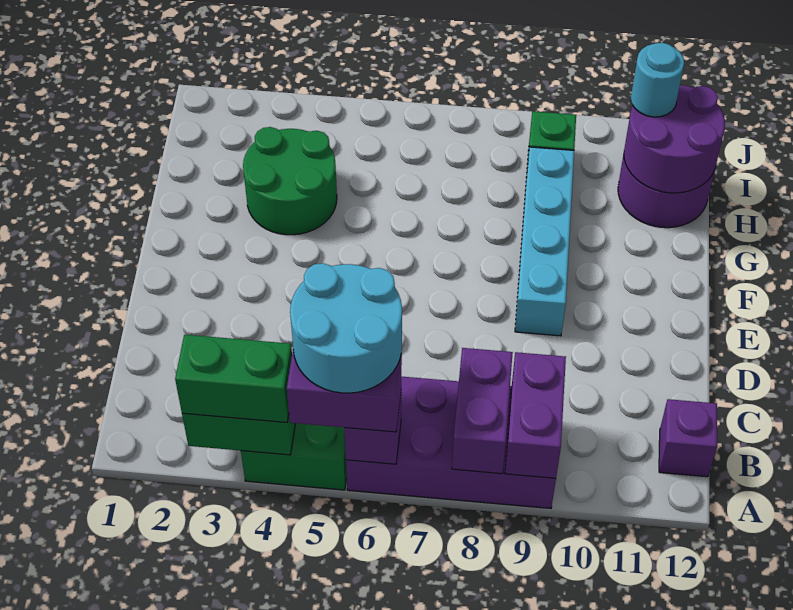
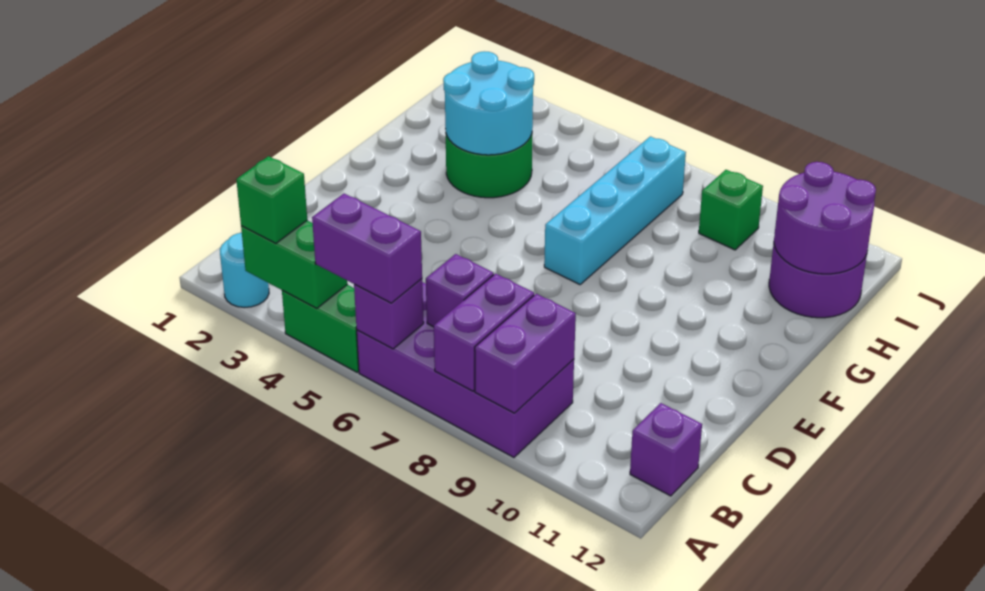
green 1x2 brick [175,335,292,422] -> green 1x1 brick [236,156,307,244]
cyan 2x2 round brick [290,263,402,393] -> cyan 2x2 round brick moved to [443,51,534,155]
none -> purple 1x1 brick [426,254,494,327]
cyan 1x4 brick [515,147,574,336] -> cyan 1x4 brick moved to [544,136,686,285]
cyan 1x1 round brick [631,43,684,117] -> cyan 1x1 round brick moved to [220,233,269,308]

